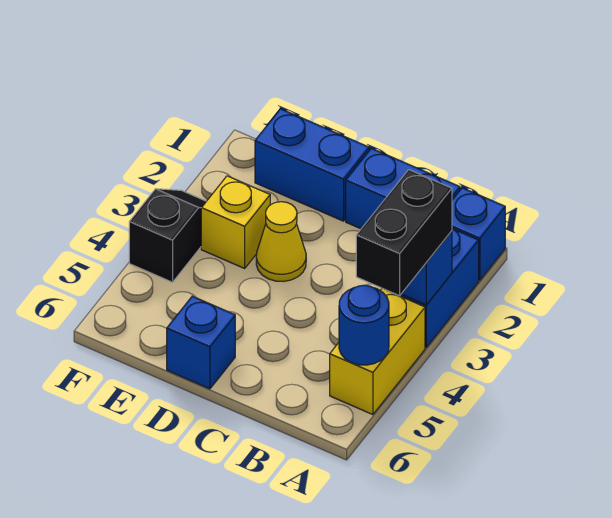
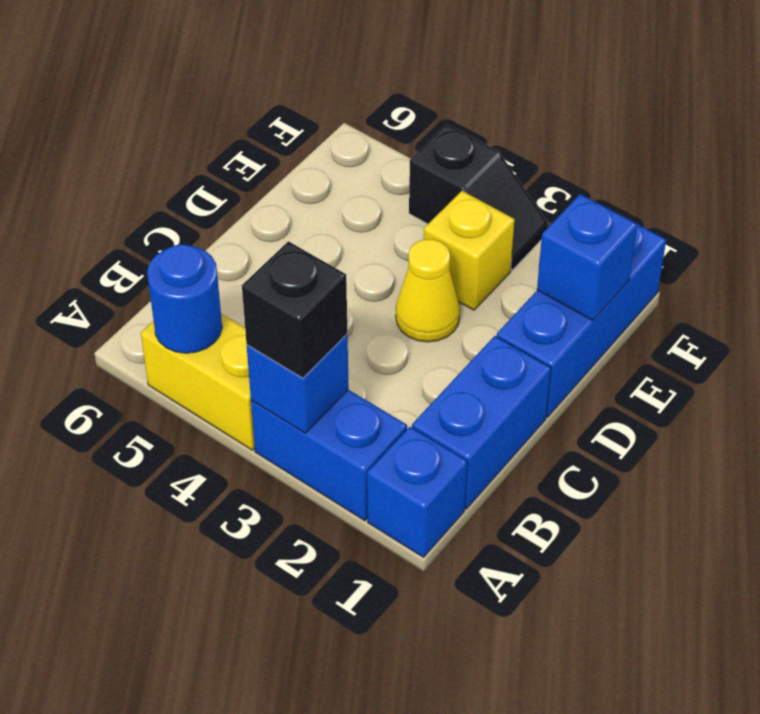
black 1x2 brick [356,170,452,296] -> black 1x1 brick [242,241,347,378]
blue 1x2 brick [255,109,369,221] -> blue 1x3 brick [497,224,666,417]
blue 1x1 brick [167,296,235,389] -> blue 1x1 brick moved to [537,194,637,321]

